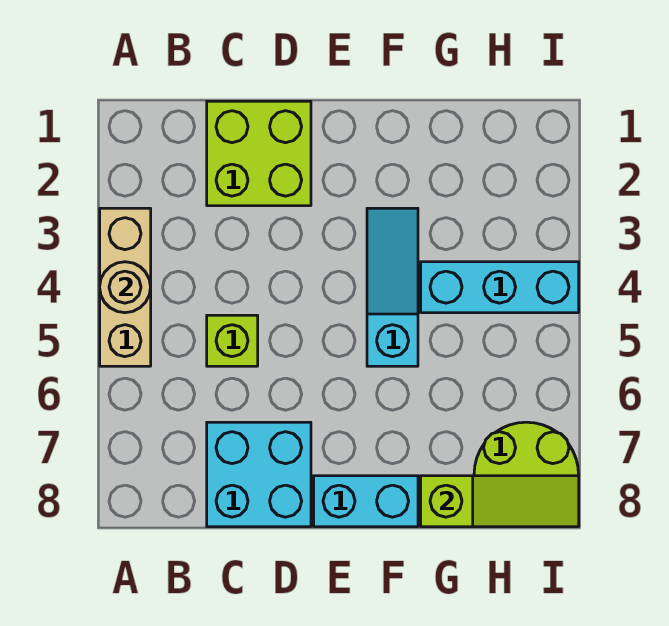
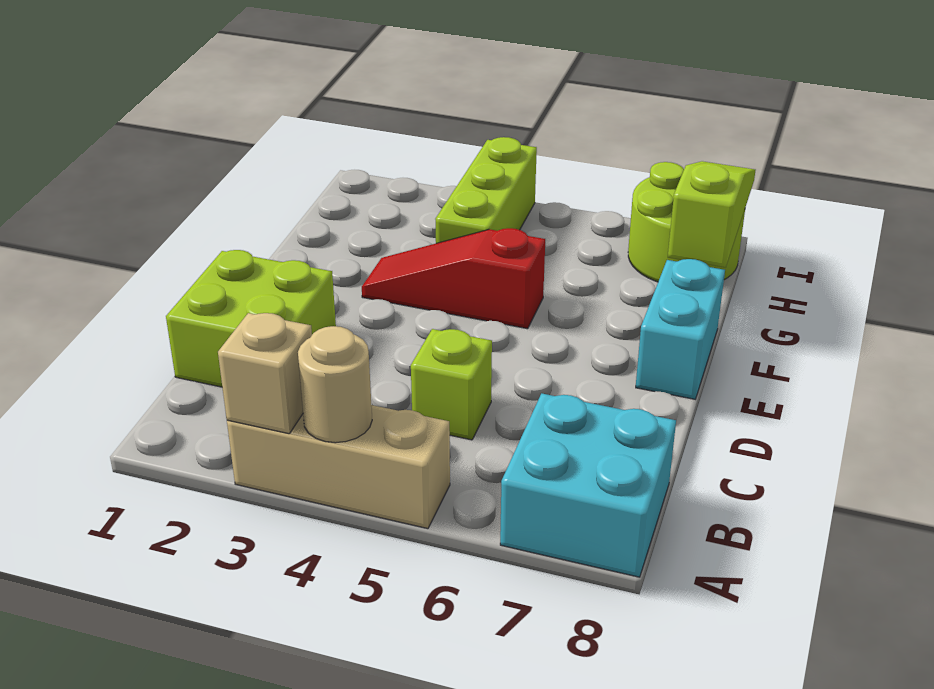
none -> tan 1x1 brick [218,313,312,434]
cyan 2x2 brick [207,422,311,527] -> cyan 2x2 brick moved to [500,393,676,577]
cyan 1x3 slope [367,208,418,366] -> red 1x3 slope [362,228,545,329]
cyan 1x3 brick [421,262,579,313] -> lime 1x3 brick [435,137,537,243]

